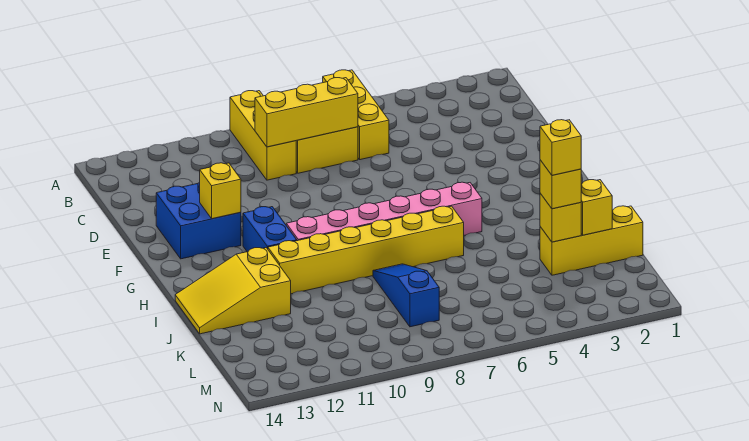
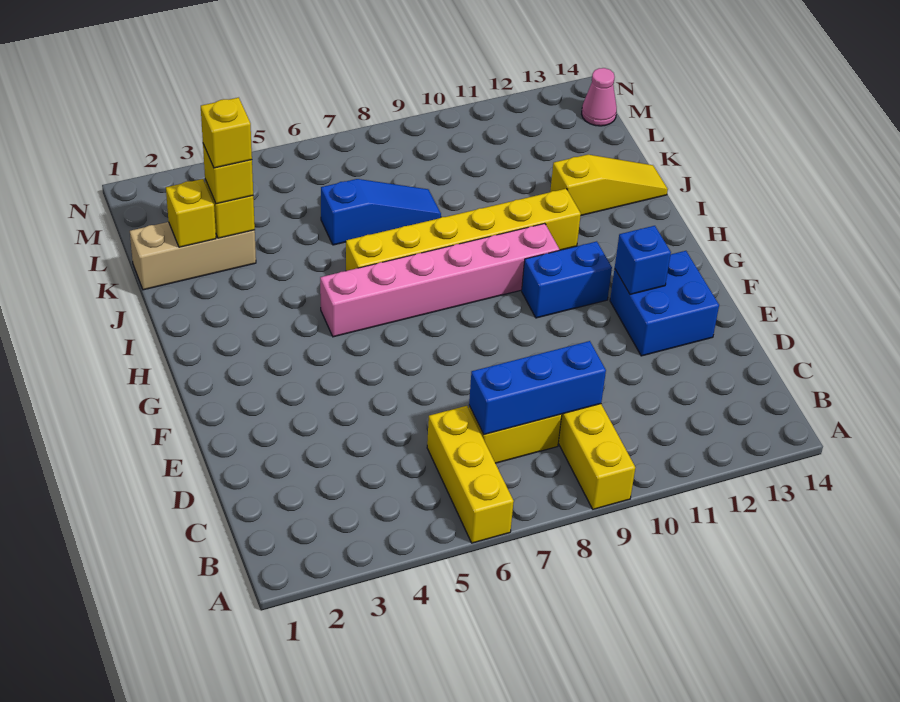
yellow 1x3 brick [255,78,358,147] -> blue 1x3 brick [469,341,606,435]
yellow 1x1 brick [200,163,241,219] -> blue 1x1 brick [615,226,671,294]
blue 1x2 brick [243,207,297,252] -> blue 1x2 brick turned to [522,241,612,318]
yellow 2x3 slope [175,248,291,334] -> yellow 1x3 slope [550,155,668,215]
blue 1x3 slope [373,264,439,327] -> blue 1x3 slope turned to [321,179,441,245]
yellow 1x3 brick [540,206,643,275] -> tan 1x3 brick [130,222,256,290]
none -> pink 1x1 cone [582,68,617,126]

